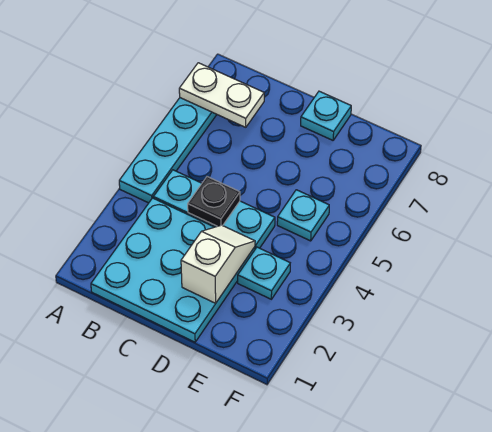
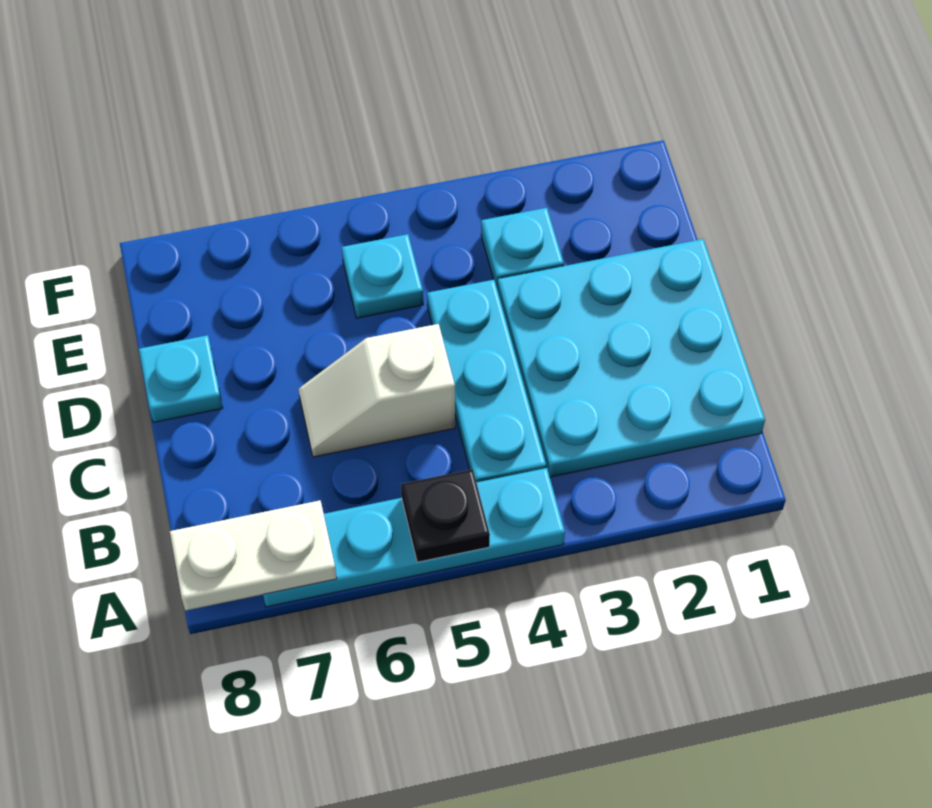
white 1x2 plate [179,63,264,127] -> white 1x2 plate turned to [170,500,337,611]
black 1x1 plate [188,177,240,226] -> black 1x1 plate moved to [401,469,490,562]
white 1x2 slope [181,225,255,303] -> white 1x2 slope moved to [299,324,455,457]

